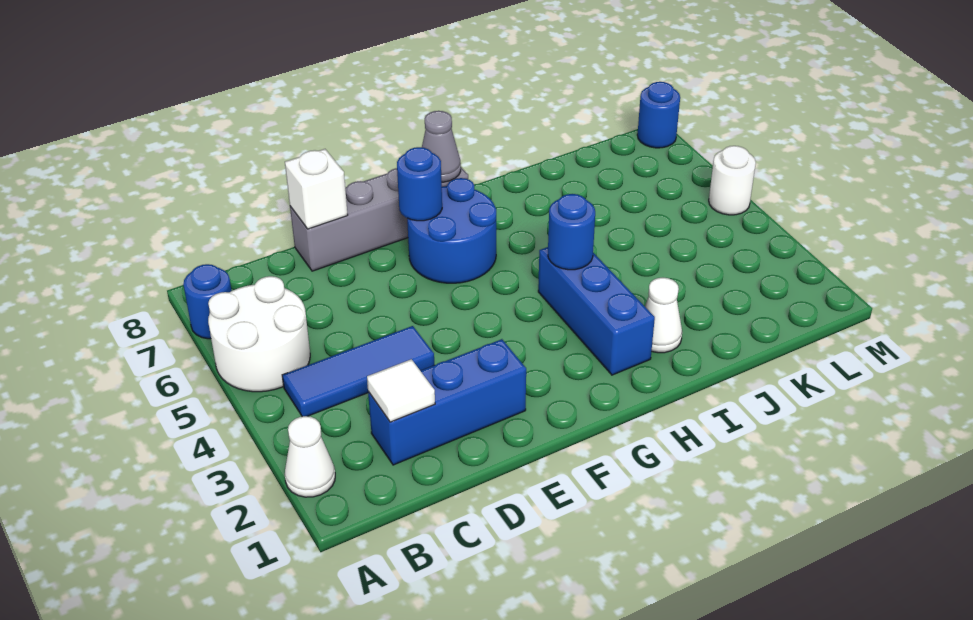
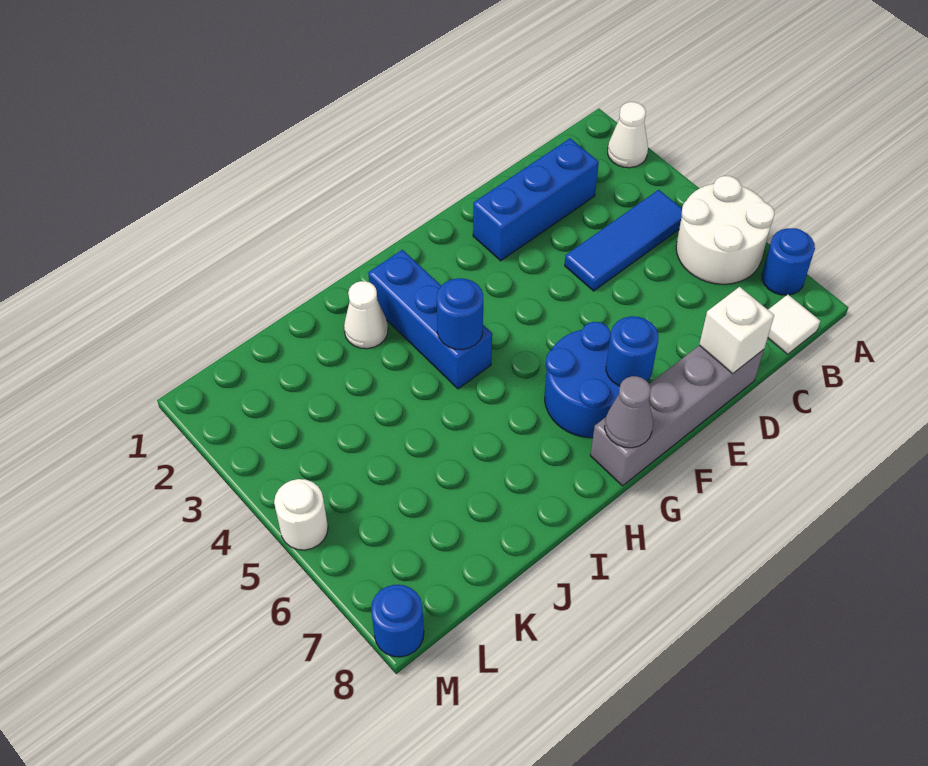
white 1x1 tile [367,359,435,422] -> white 1x1 tile moved to [768,295,820,354]

